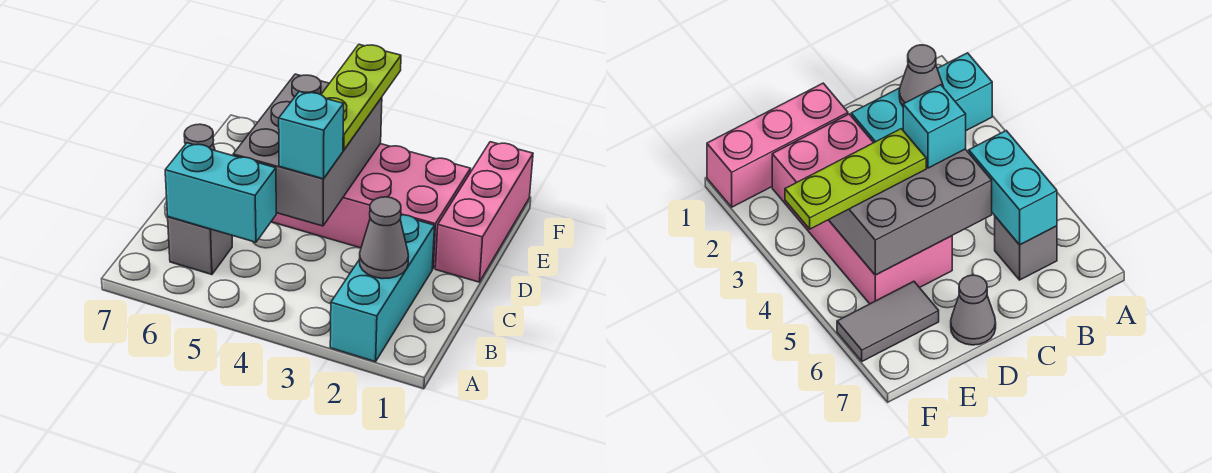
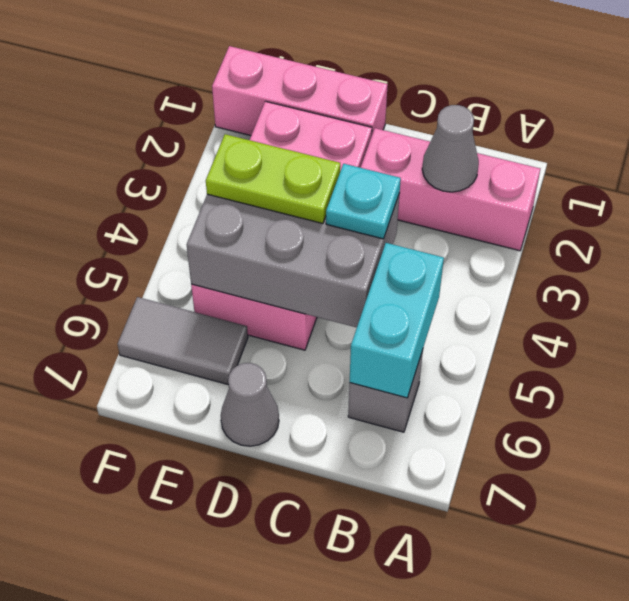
cyan 1x3 brick [330,215,435,362] -> pink 1x3 brick [361,128,540,251]
cyan 1x1 brick [279,91,344,179] -> cyan 1x1 plate [326,164,401,239]
lime 1x3 plate [321,44,401,150] -> lime 1x2 plate [206,134,340,224]

